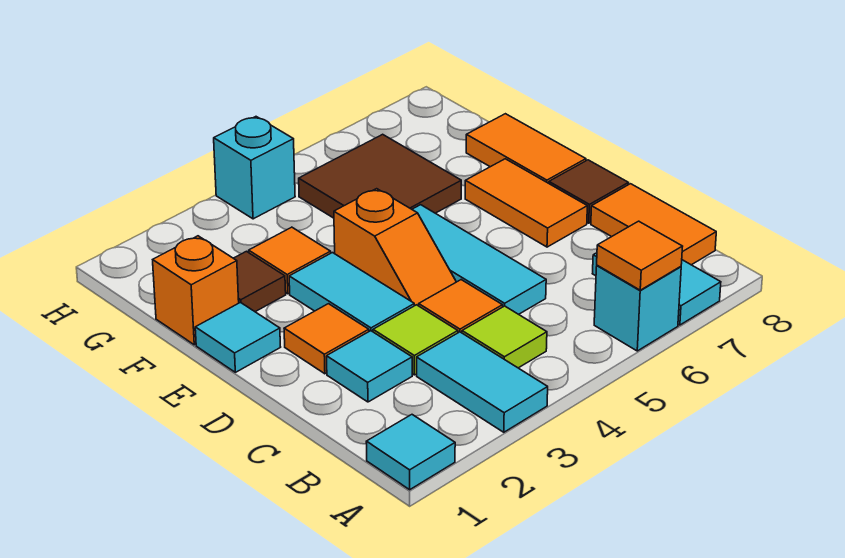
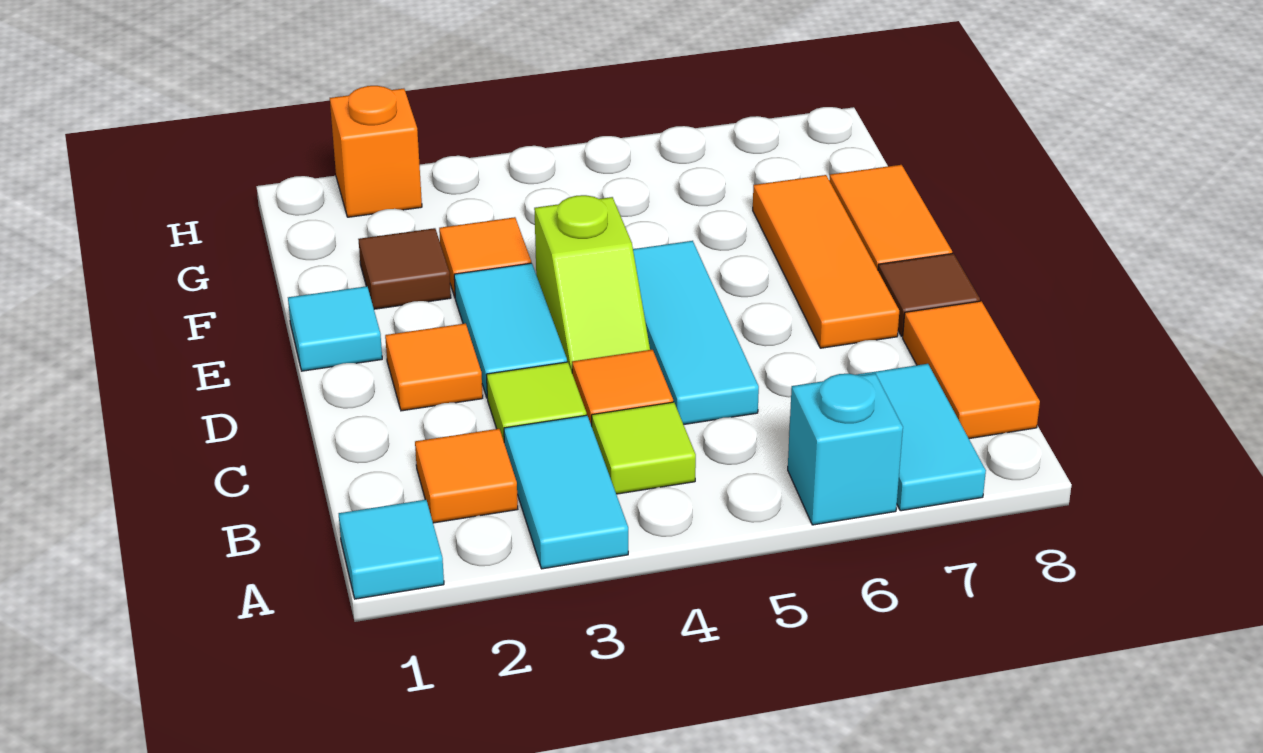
orange 1x1 tile [597,221,683,290] -> orange 1x1 tile moved to [415,429,518,523]
cyan 1x1 tile [327,331,412,402] -> none
orange 1x2 slope [334,189,456,306] -> lime 1x2 slope [534,195,650,371]
orange 1x2 tile [465,159,587,247] -> orange 1x3 tile [753,175,899,348]
orange 1x1 brick [153,236,239,345] -> orange 1x1 brick moved to [330,86,422,217]
brown 2x2 tile [299,134,461,218] -> none
cyan 1x1 brick [214,117,295,219] -> none

